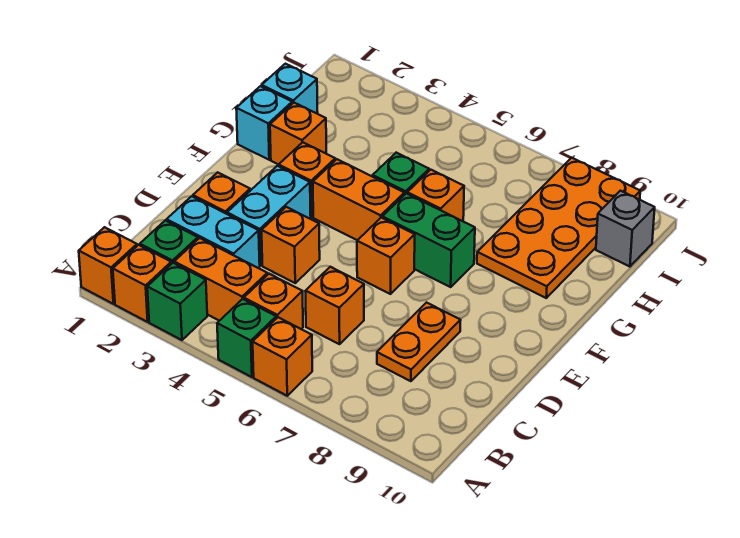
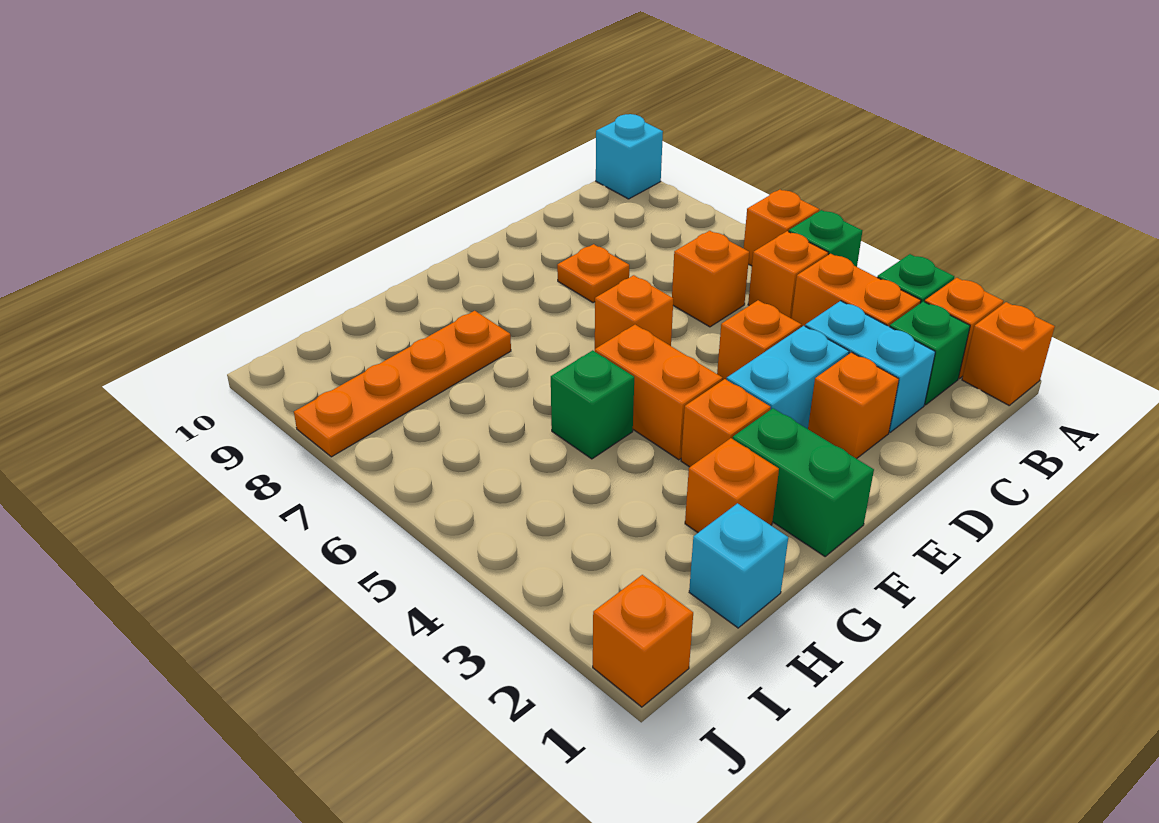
orange 1x2 plate [377,303,461,381] -> orange 1x1 plate [557,244,629,303]
green 1x2 brick [382,193,475,287] -> green 1x2 brick moved to [733,408,874,556]
cyan 1x1 brick [236,86,292,160] -> cyan 1x1 brick moved to [596,114,663,199]
orange 1x1 brick [407,170,464,221] -> orange 1x1 brick moved to [593,575,693,707]
orange 2x4 plate [477,158,640,298] -> orange 1x4 plate [294,311,511,457]
grey 1x1 brick [596,191,655,267] -> none

